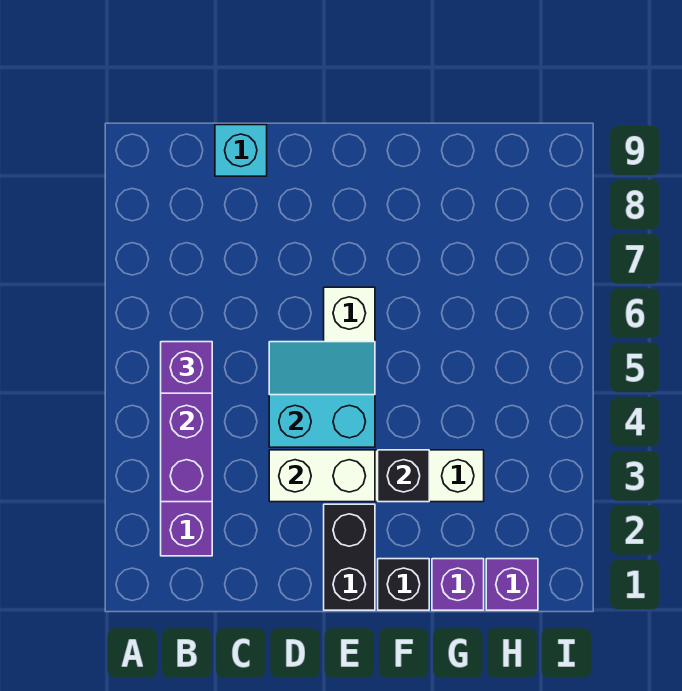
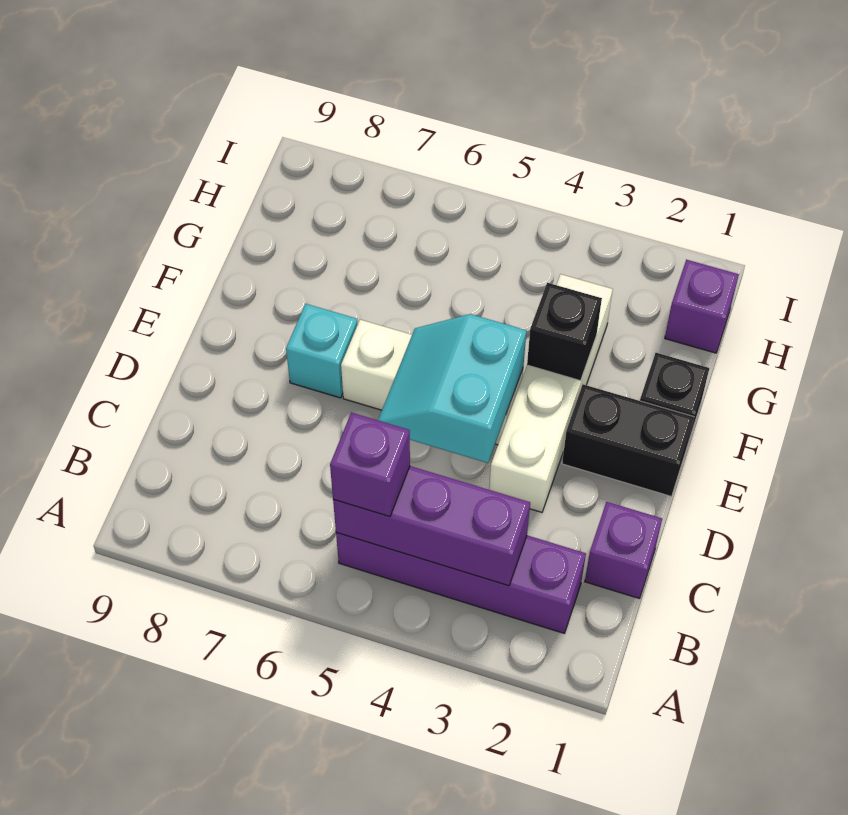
cyan 1x1 brick [215,125,267,176] -> cyan 1x1 brick moved to [286,304,358,398]
white 1x2 brick [269,450,375,502] -> none
purple 1x1 brick [432,559,484,610] -> purple 1x1 brick moved to [585,502,662,599]

